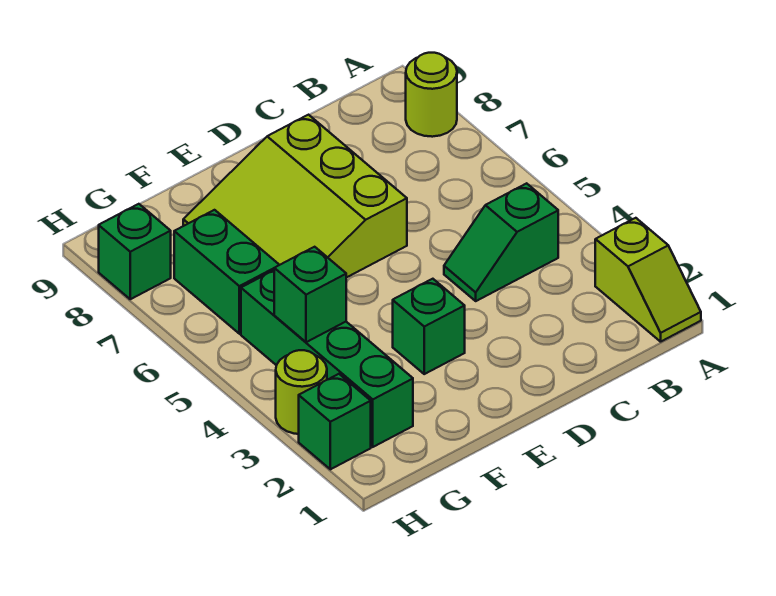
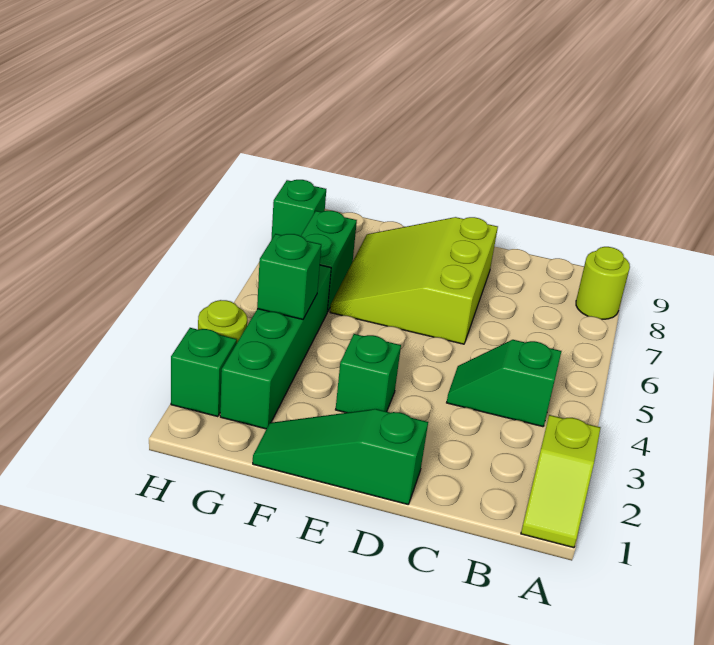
none -> green 1x3 slope [253,409,428,504]

